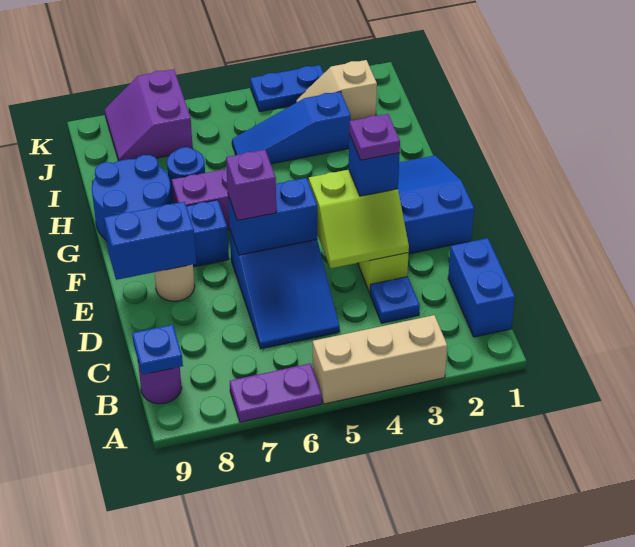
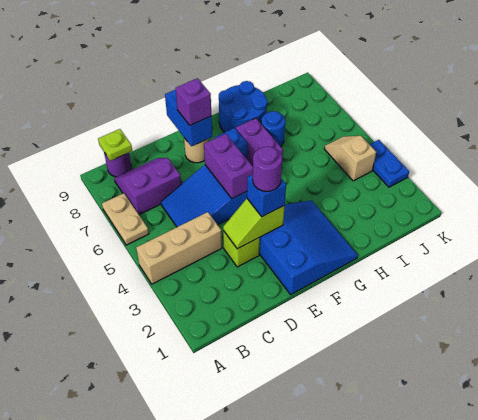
tan 1x3 brick [313,315,447,404] -> tan 1x3 brick turned to [136,212,222,284]
purple 1x2 plate [230,363,322,422] -> tan 1x2 plate [102,193,149,245]
blue 1x2 brick [448,238,515,337] -> none
blue 1x1 plate [132,325,183,375] -> lime 1x1 plate [98,129,132,161]
blue 1x1 plate [370,277,420,323] -> none
lime 2x2 slope [309,170,409,268] -> lime 1x2 slope [223,199,285,249]
purple 1x1 plate [349,114,400,160] -> purple 1x1 round brick [253,147,282,191]
blue 1x2 brick [228,178,317,255] -> purple 1x2 brick [204,134,253,198]
purple 1x1 brick [226,150,276,221] -> purple 1x1 brick moved to [175,78,211,125]
blue 1x3 slope [232,91,351,164] -> none
tan 1x2 slope [296,60,377,121] -> tan 1x2 slope moved to [324,136,376,181]
purple 2x2 slope [105,69,193,161] -> purple 2x2 slope moved to [114,158,181,215]

